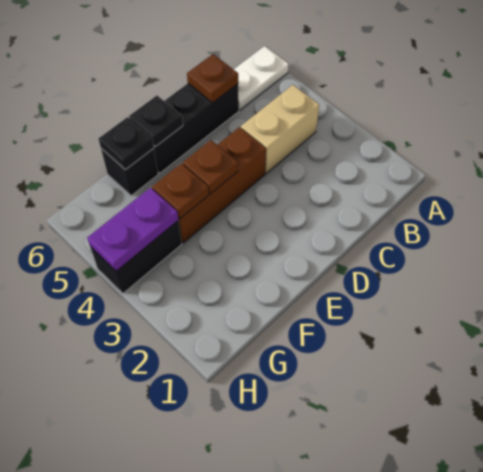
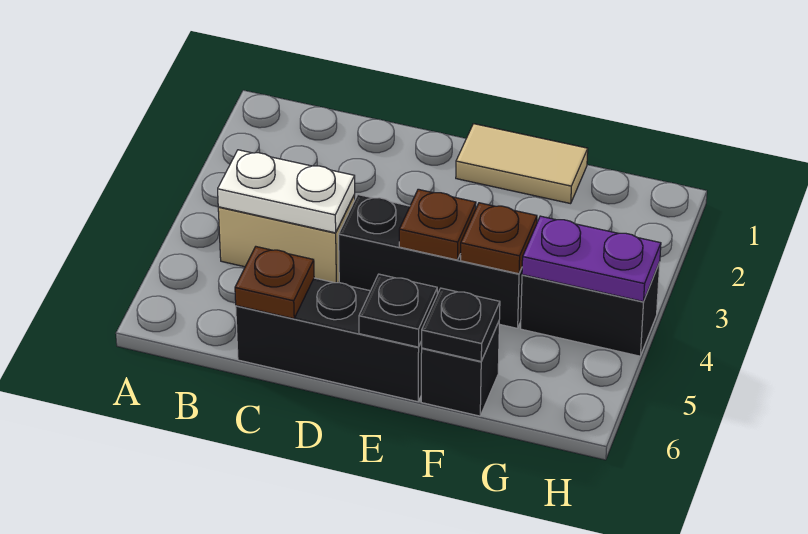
white 1x2 plate [234,46,289,110] -> white 1x2 plate moved to [218,150,355,233]
brown 1x3 brick [178,127,266,243] -> black 1x3 brick [339,195,522,328]
none -> tan 1x2 tile [456,124,588,204]

